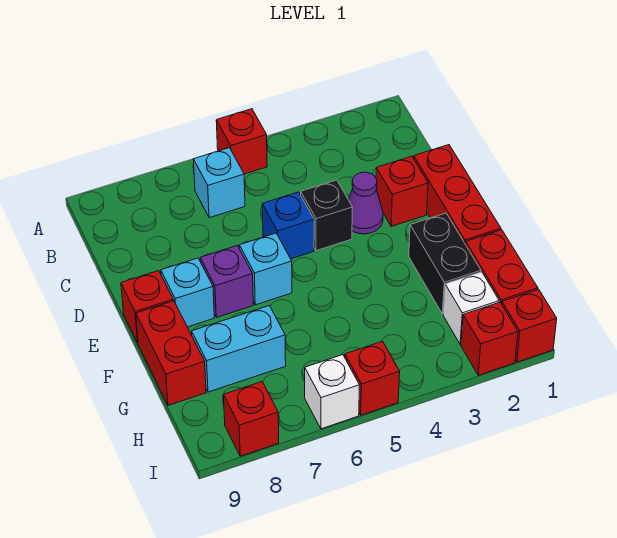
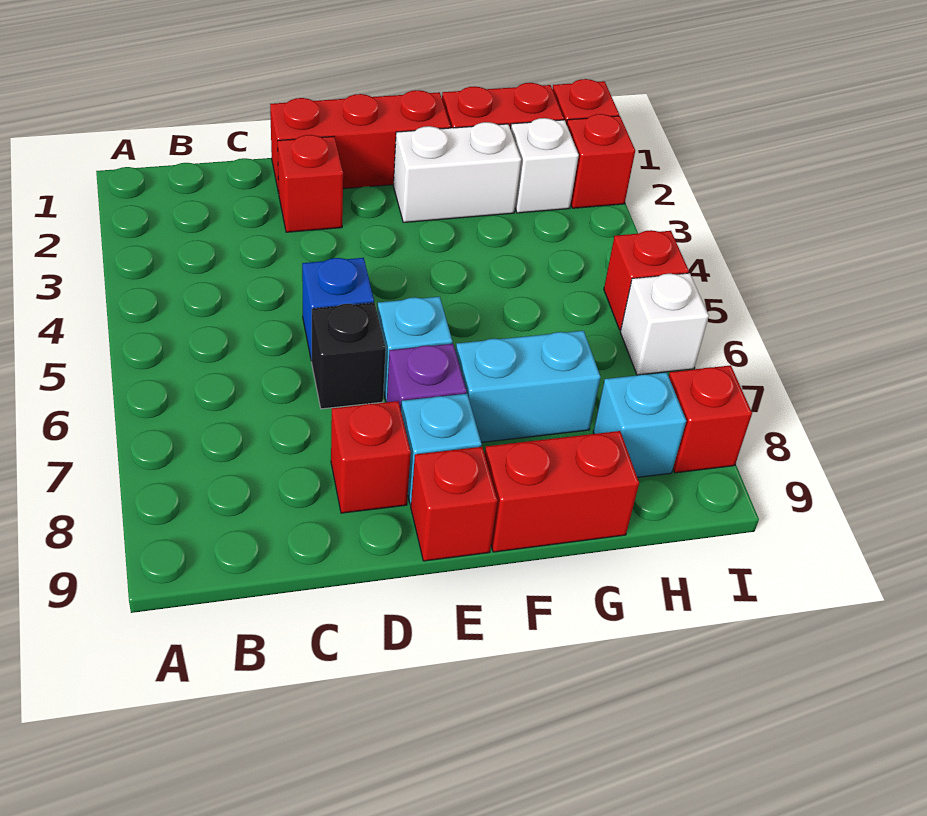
red 1x1 brick [216,109,267,174] -> red 1x1 brick moved to [331,401,411,513]
cyan 1x1 brick [193,148,245,218] -> cyan 1x1 brick moved to [593,372,686,477]
purple 1x1 cone [349,172,383,234] -> none
black 1x1 brick [301,180,353,251] -> black 1x1 brick moved to [312,303,386,409]
black 1x2 brick [409,213,481,314] -> white 1x2 brick [393,122,521,223]
cyan 1x2 brick [192,306,286,392] -> cyan 1x2 brick turned to [456,331,601,442]

